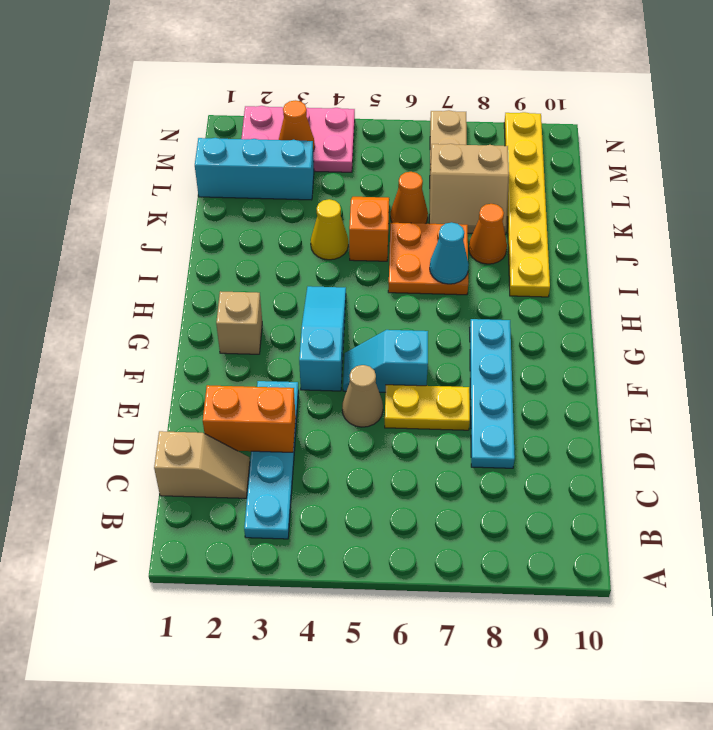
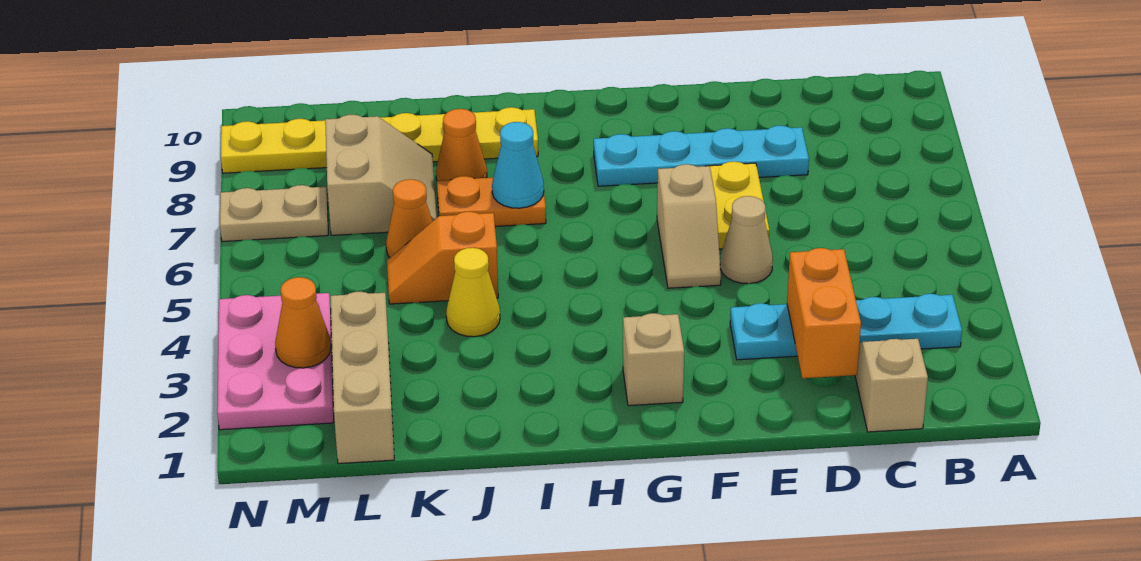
cyan 1x3 slope [299,286,346,391] -> none
cyan 1x2 slope [343,330,428,392] -> tan 1x2 slope [657,164,721,288]
orange 2x2 plate [388,223,468,295] -> orange 1x2 plate [437,176,546,226]
cyan 1x3 brick [195,138,314,200] -> tan 1x3 brick [330,292,394,464]

